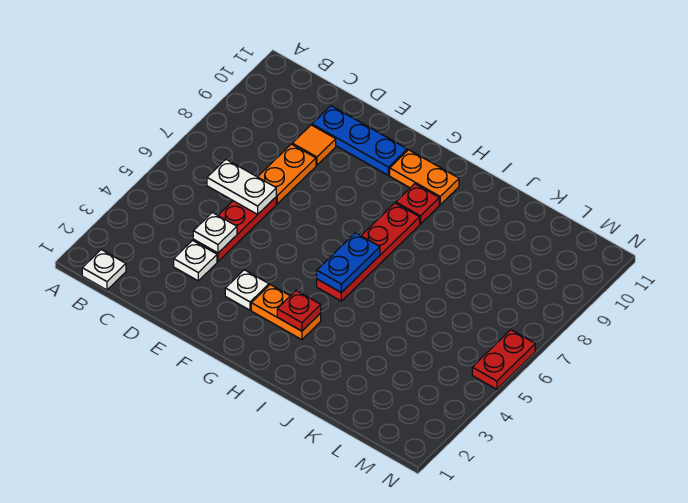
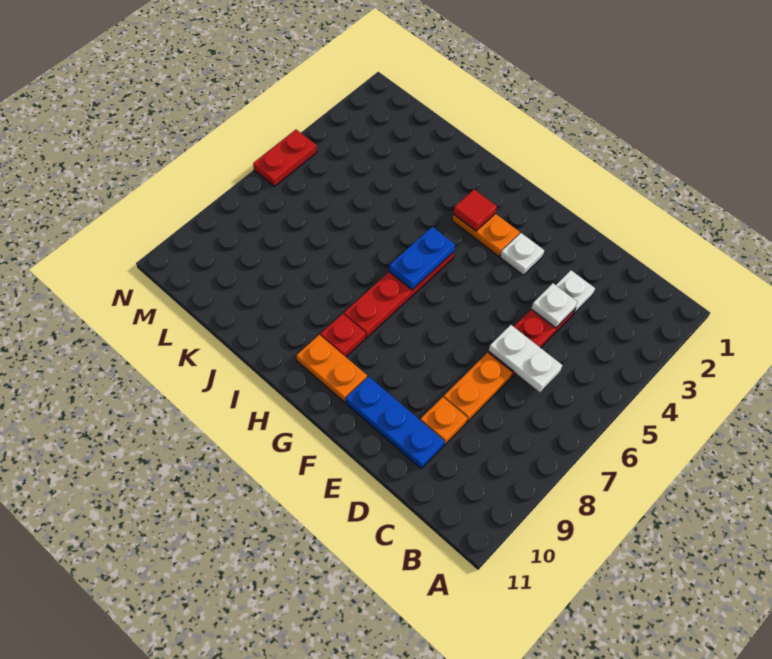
white 1x1 plate [82,250,126,290] -> none
orange 1x1 tile [292,125,336,165] -> orange 1x1 plate [420,397,468,445]
red 1x1 plate [277,291,321,331] -> red 1x1 tile [453,190,497,231]

